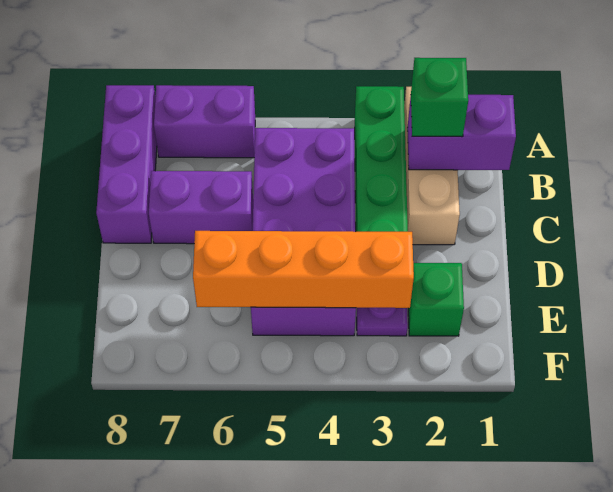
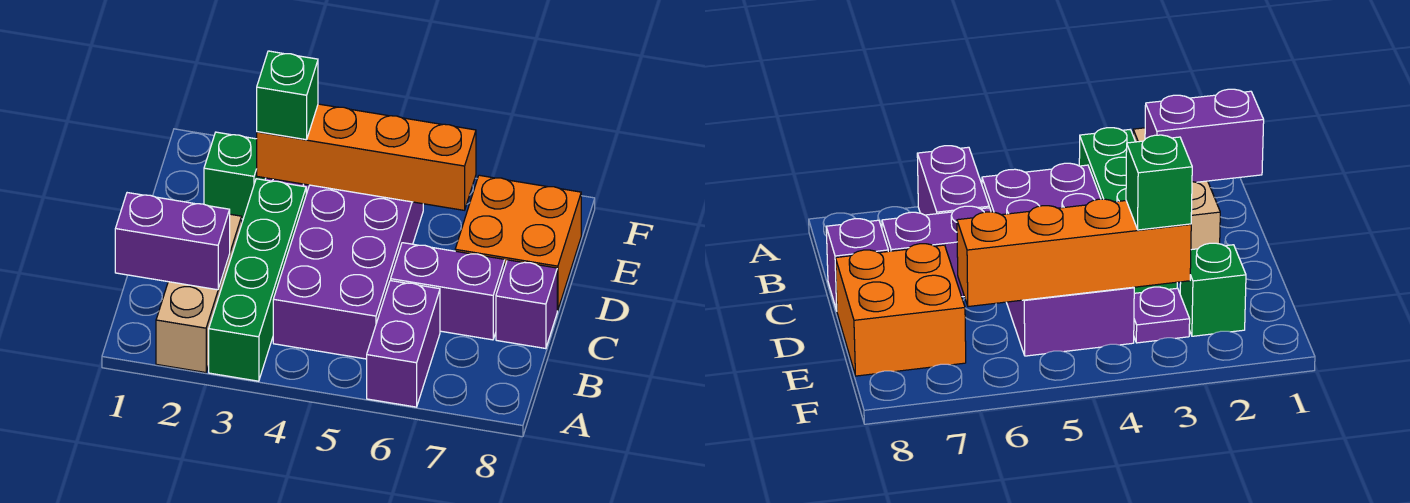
purple 1x2 brick [154,85,255,158] -> purple 1x2 brick turned to [367,281,440,407]
purple 1x3 brick [96,85,157,243] -> purple 1x1 brick [496,260,557,349]
green 1x1 brick [411,58,468,137] -> green 1x1 brick moved to [257,51,318,140]
none -> orange 2x2 brick [455,175,581,311]

